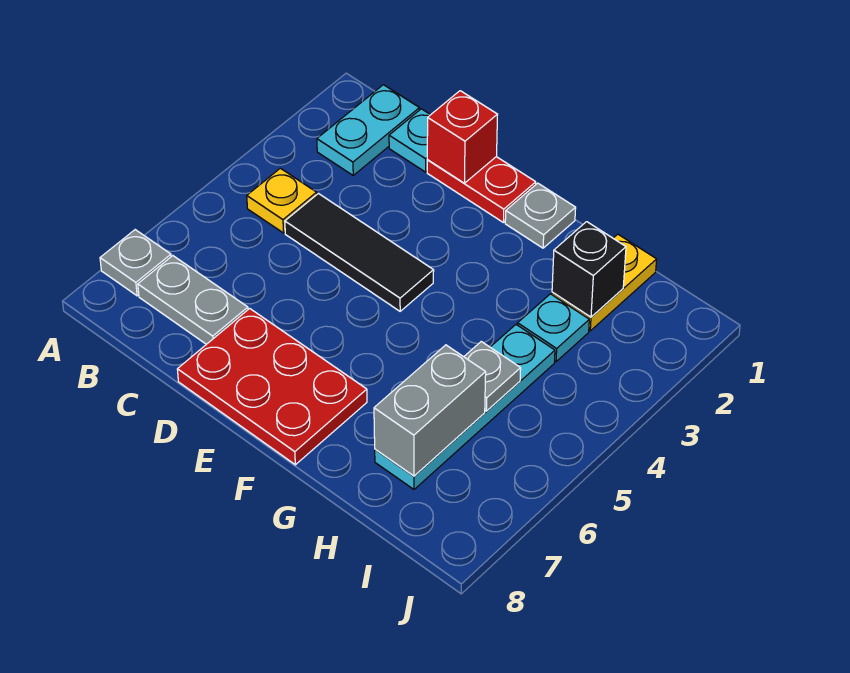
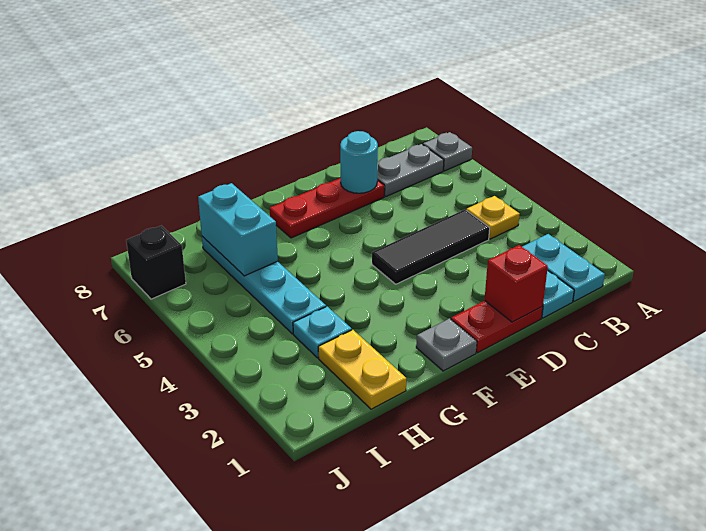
red 2x3 plate [177,309,367,465] -> red 1x3 plate [270,178,384,238]
none -> cyan 1x1 round brick [340,131,378,193]
black 1x1 brick [552,222,626,317] -> black 1x1 brick moved to [126,226,186,299]
grey 1x1 plate [464,342,521,411] -> none
grey 1x2 brick [374,345,486,476] -> cyan 1x2 brick [198,183,278,276]

